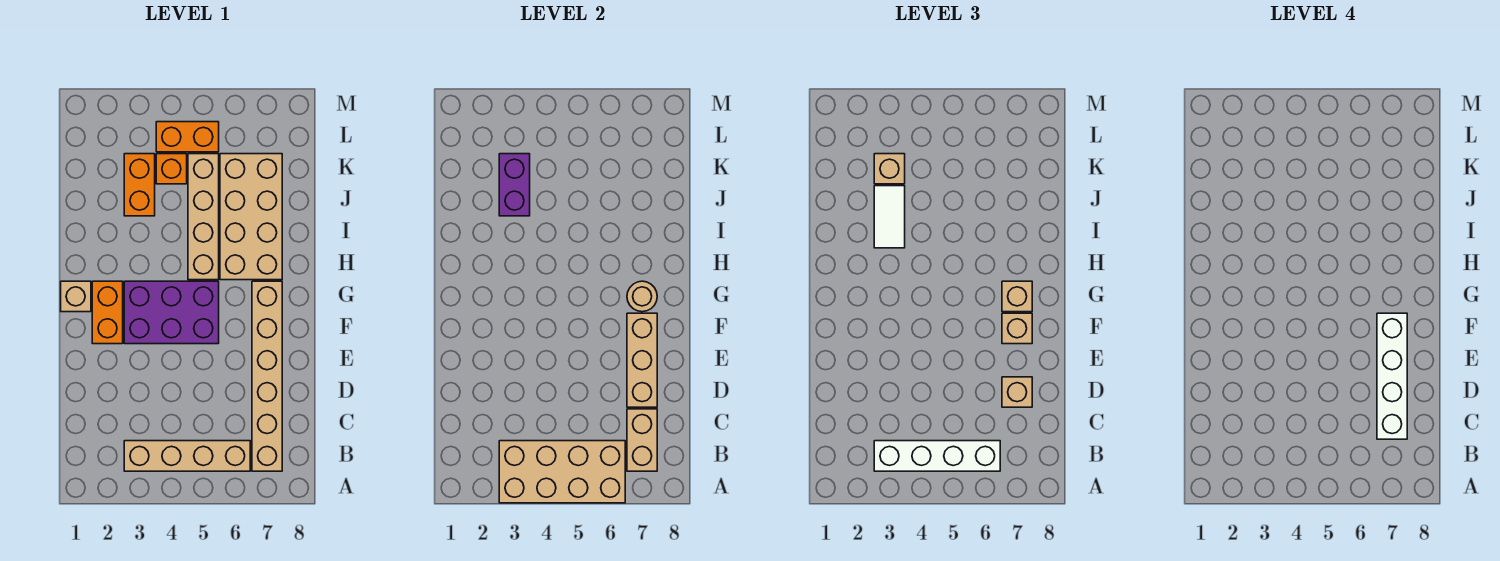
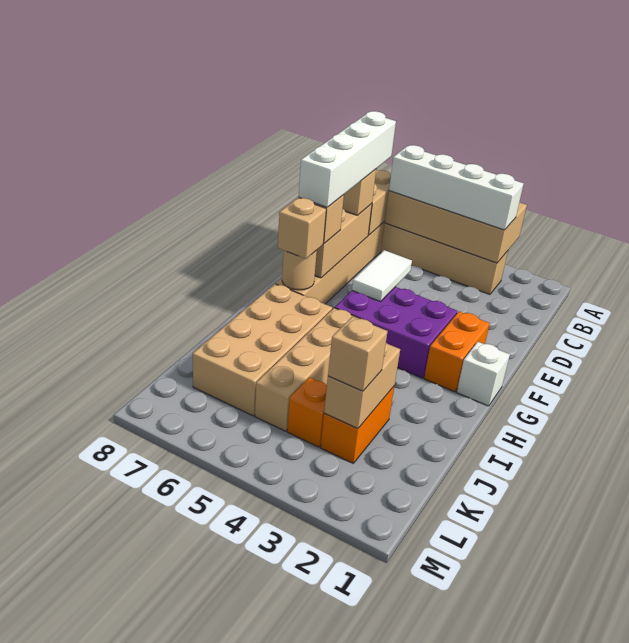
tan 1x1 brick [61,281,91,312] -> white 1x1 brick [457,342,510,406]
white 1x2 tile [874,186,905,248] -> white 1x2 tile moved to [352,250,412,301]
purple 1x2 brick [499,154,530,216] -> tan 1x2 brick [324,343,400,428]
orange 1x2 brick [156,122,219,152] -> none

